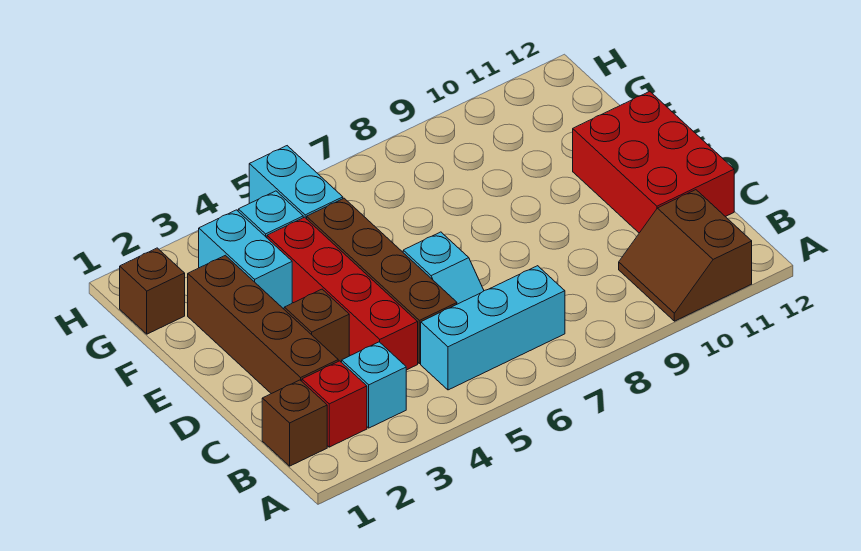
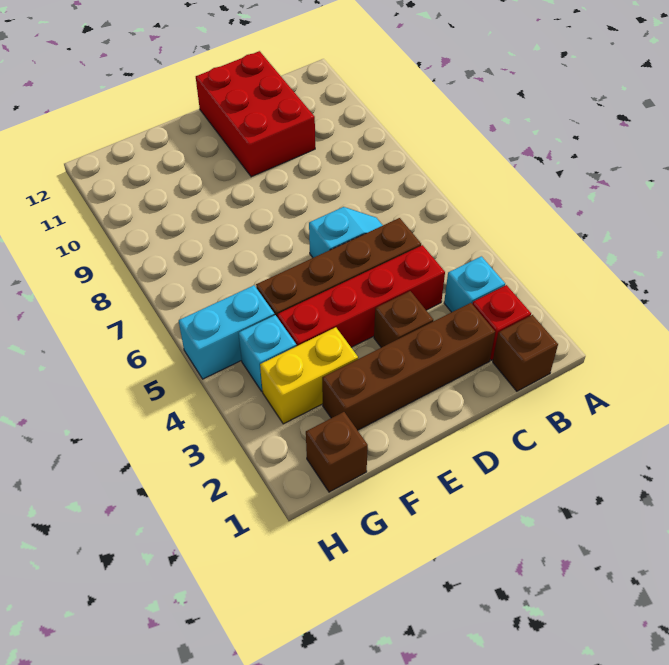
brown 2x2 slope [619,190,752,321] -> none
cyan 1x3 brick [421,266,565,390] -> none
red 2x3 brick [573,91,734,233] -> red 2x3 brick turned to [196,51,315,177]
cyan 1x2 brick [199,210,292,309] -> yellow 1x2 brick [260,327,358,424]

